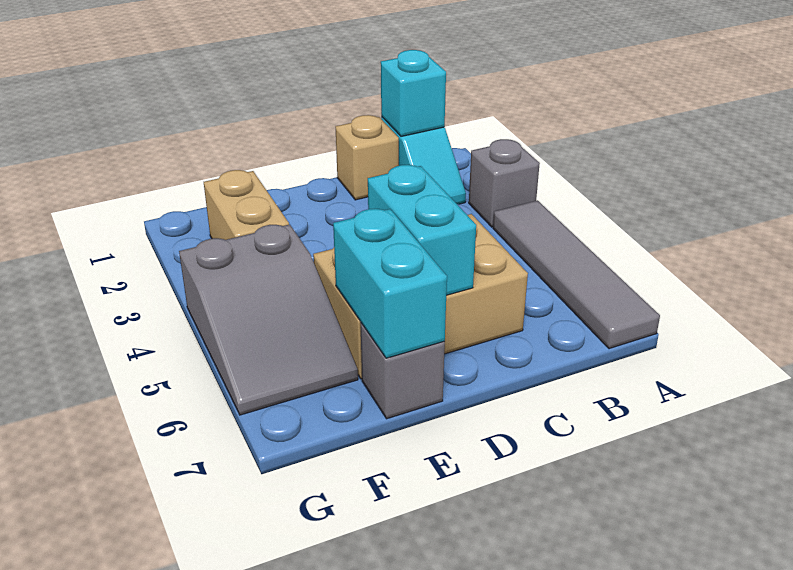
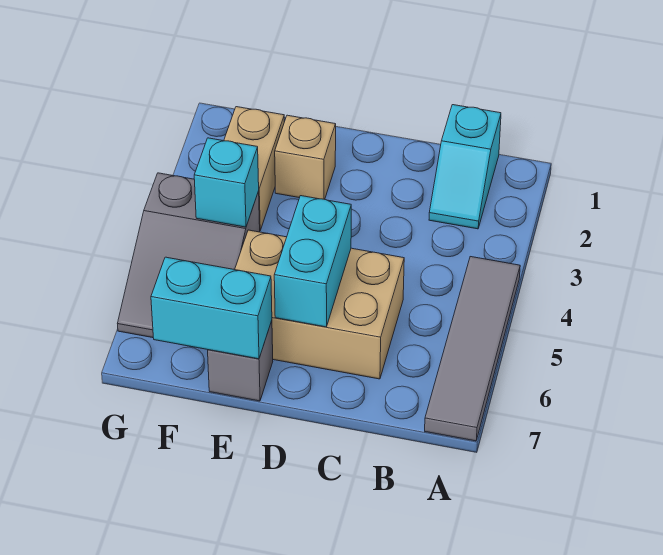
grey 1x1 brick [469,139,540,227] -> none
cyan 1x1 brick [381,50,446,136] -> cyan 1x1 brick moved to [194,138,259,227]
tan 1x1 brick [335,115,399,200] -> tan 1x1 brick moved to [275,115,336,199]
cyan 1x2 brick [333,209,447,358] -> cyan 1x2 brick turned to [151,257,272,359]

